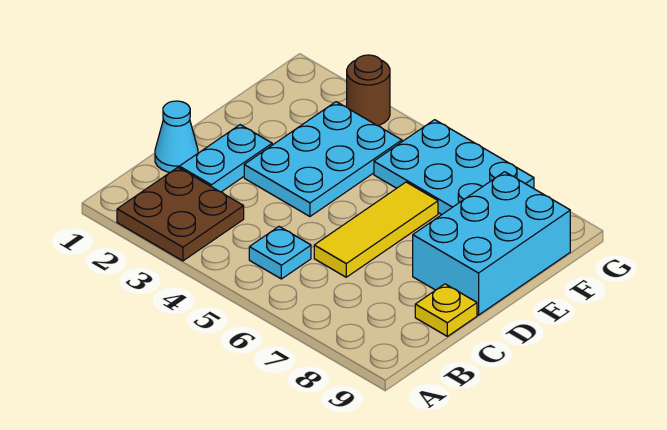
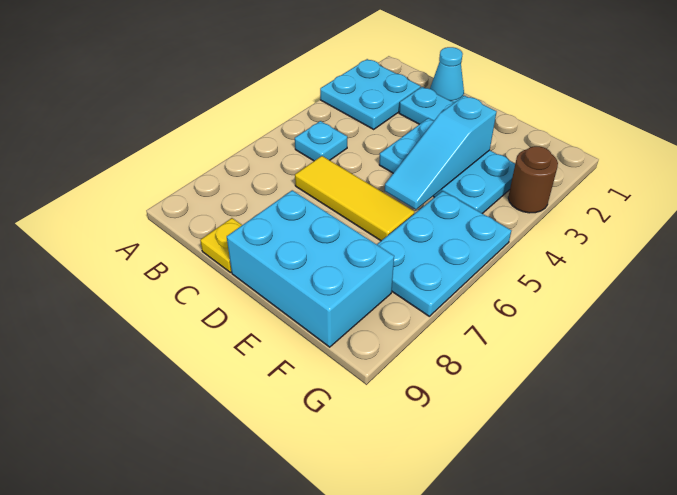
brown 2x2 plate [117,167,244,261] -> cyan 2x2 plate [320,59,421,129]
none -> cyan 1x3 slope [385,96,496,210]

